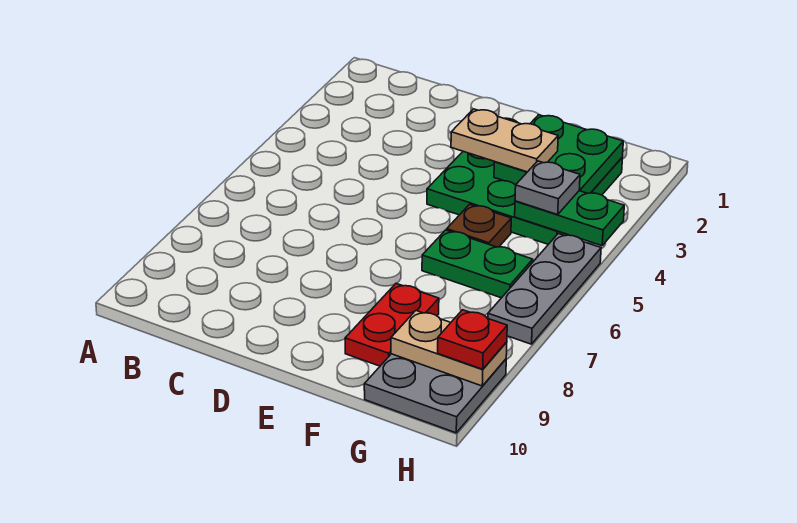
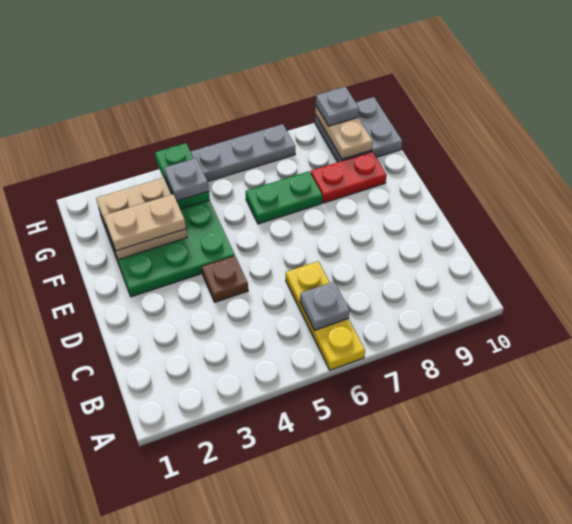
none -> yellow 1x3 plate [286,261,365,370]
none -> grey 1x1 plate [300,282,350,330]
tan 1x2 plate [451,109,558,172] -> tan 1x2 plate turned to [104,194,186,251]
green 2x2 plate [494,115,623,193] -> tan 2x2 plate [96,178,187,260]
brown 1x1 plate [447,204,511,247] -> brown 1x1 plate moved to [202,256,248,302]
green 1x2 plate [422,230,533,298] -> green 1x2 plate turned to [246,171,322,224]
red 1x1 plate [438,310,507,369] -> grey 1x1 plate [316,87,359,126]

